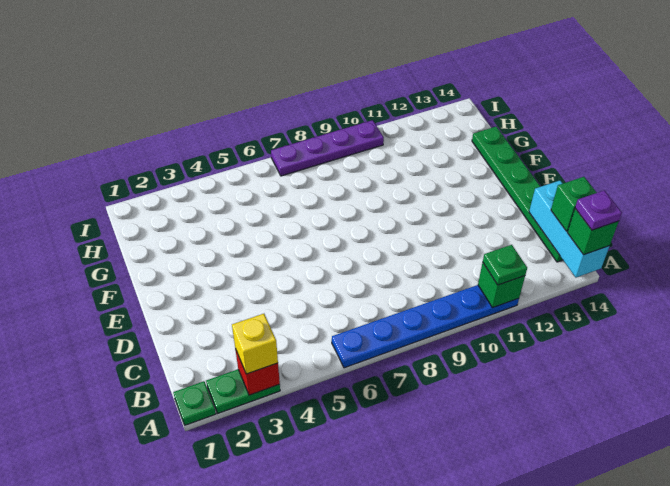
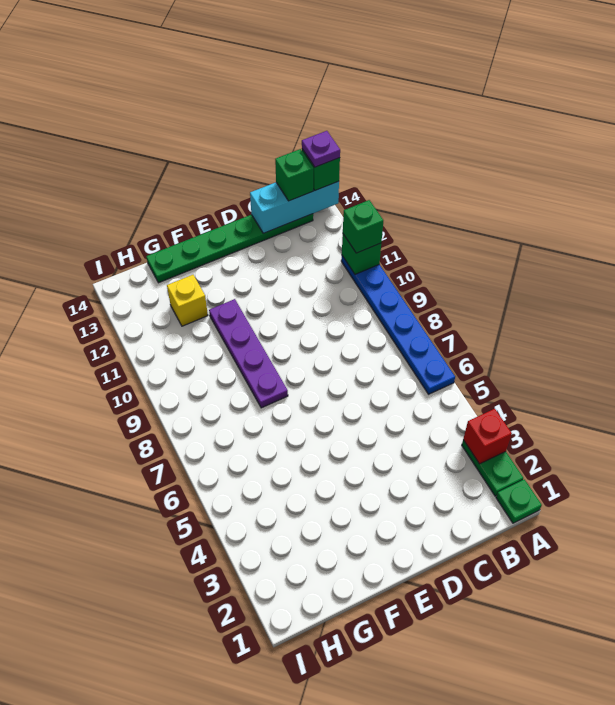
yellow 1x1 brick [232,314,278,374] -> yellow 1x1 brick moved to [167,275,208,326]
green 1x1 plate [483,245,527,285] -> green 1x1 brick [343,200,383,253]
purple 1x4 plate [271,120,384,176] -> purple 1x4 plate moved to [209,299,288,408]

